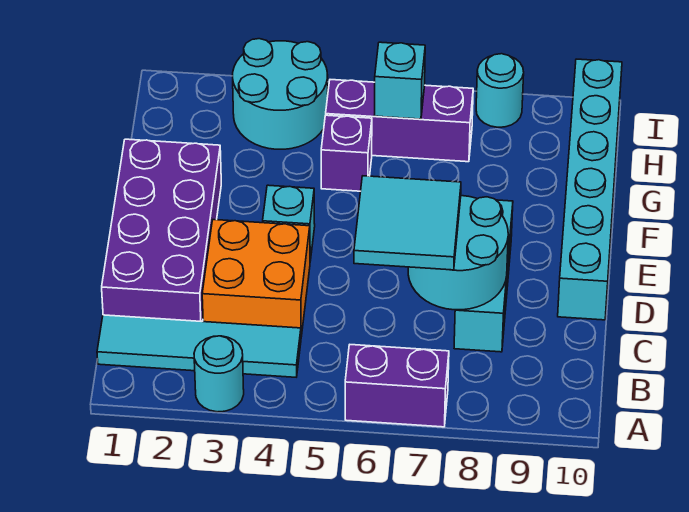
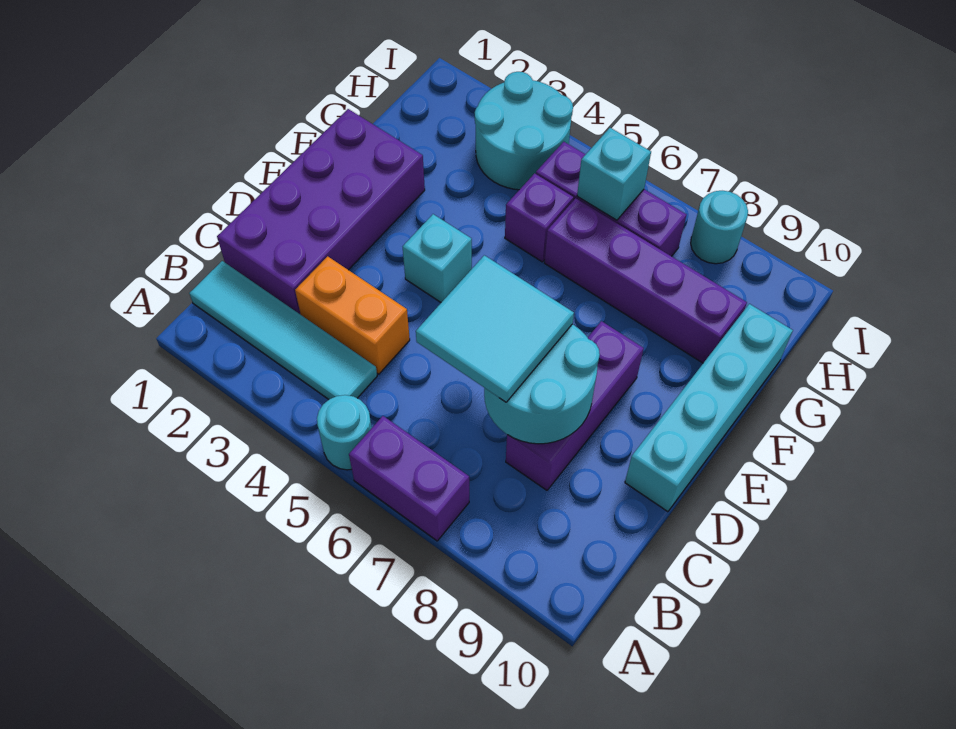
cyan 1x1 round brick [194,336,244,412] -> cyan 1x1 round brick moved to [317,395,372,470]
orange 2x2 brick [202,220,310,336] -> orange 1x2 brick [295,256,410,374]
cyan 1x3 brick [454,200,513,352] -> purple 1x3 brick [506,321,644,490]
cyan 1x6 brick [558,59,622,320] -> cyan 1x4 brick [625,304,793,512]
none -> purple 1x4 brick [545,198,747,363]

